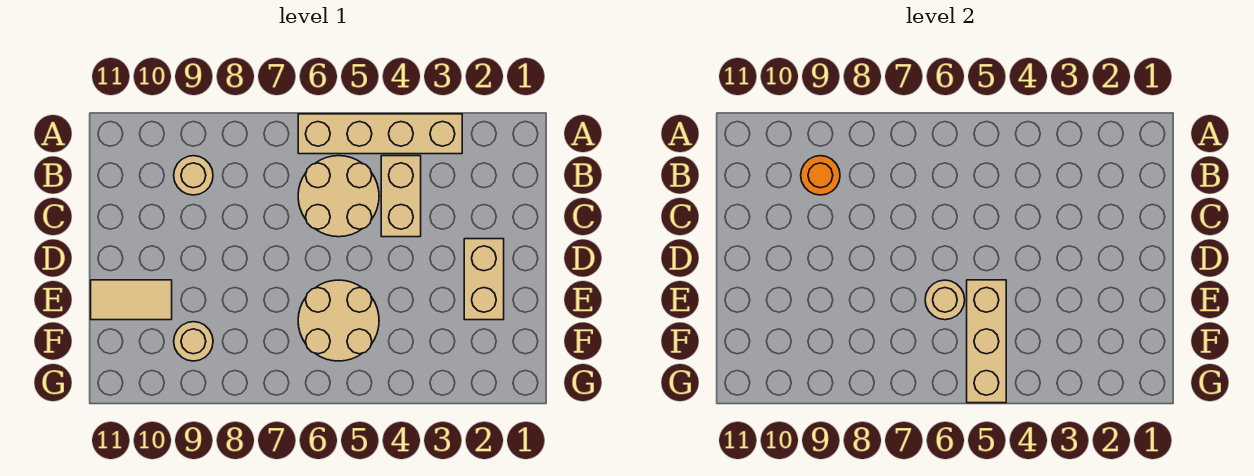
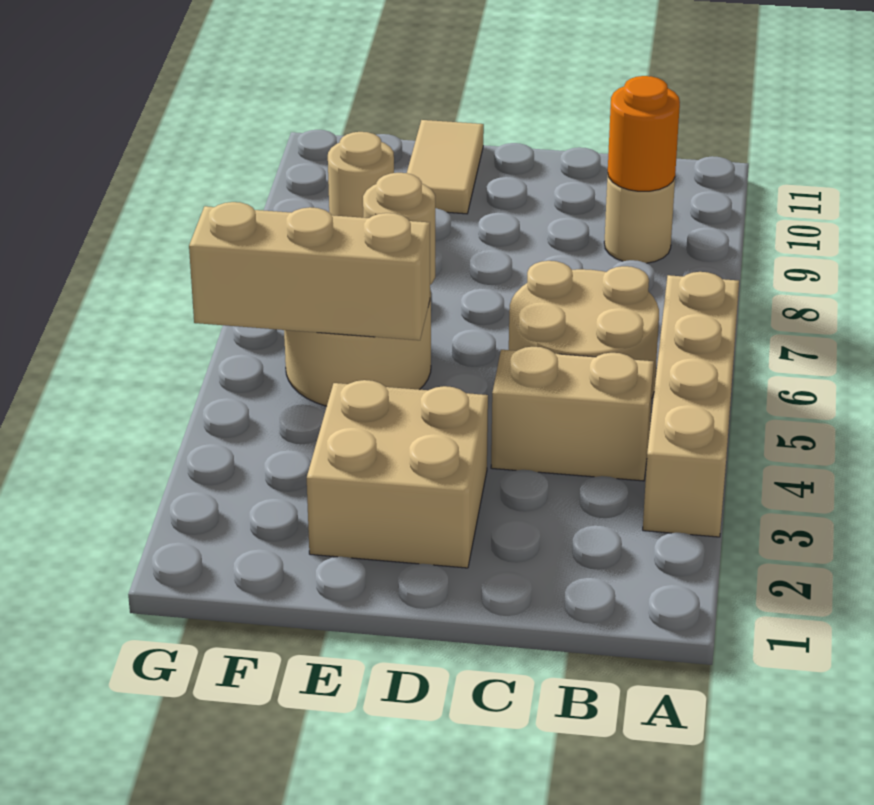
tan 1x2 brick [464,239,504,320] -> tan 2x2 brick [307,380,488,568]

